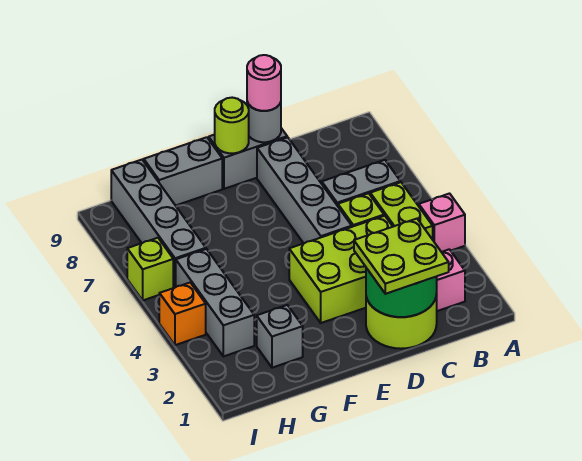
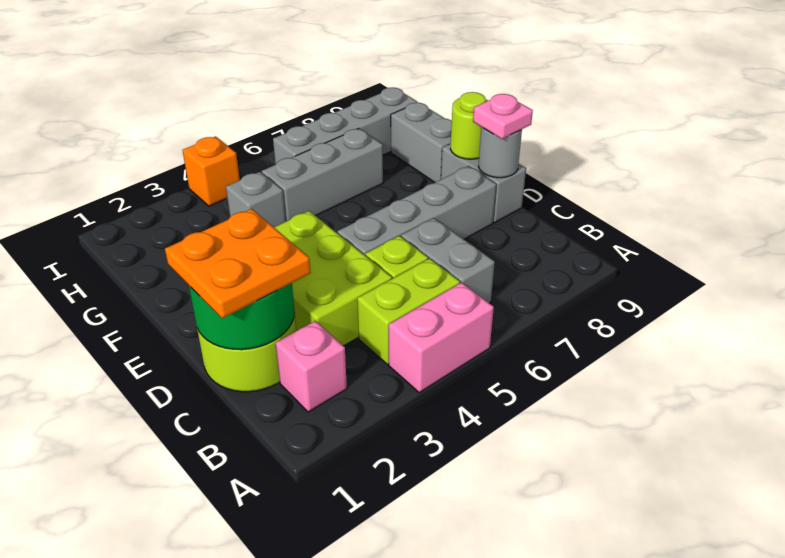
pink 1x1 brick [419,194,465,252] -> pink 1x2 brick [389,282,494,393]
lime 2x2 plate [354,219,449,294] -> orange 2x2 plate [165,209,311,318]
pink 1x1 round brick [247,55,281,111] -> pink 1x1 plate [473,94,533,139]
grey 1x1 brick [257,305,303,368] -> grey 1x1 brick moved to [226,172,286,227]
grey 1x3 brick [176,249,254,356] -> grey 1x3 brick moved to [262,129,383,221]
lime 1x1 brick [127,238,173,300] -> none

